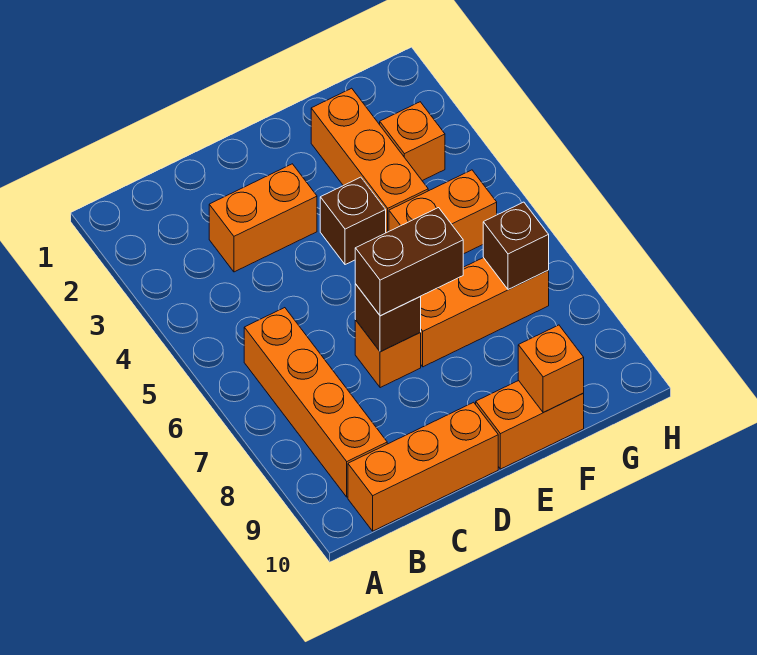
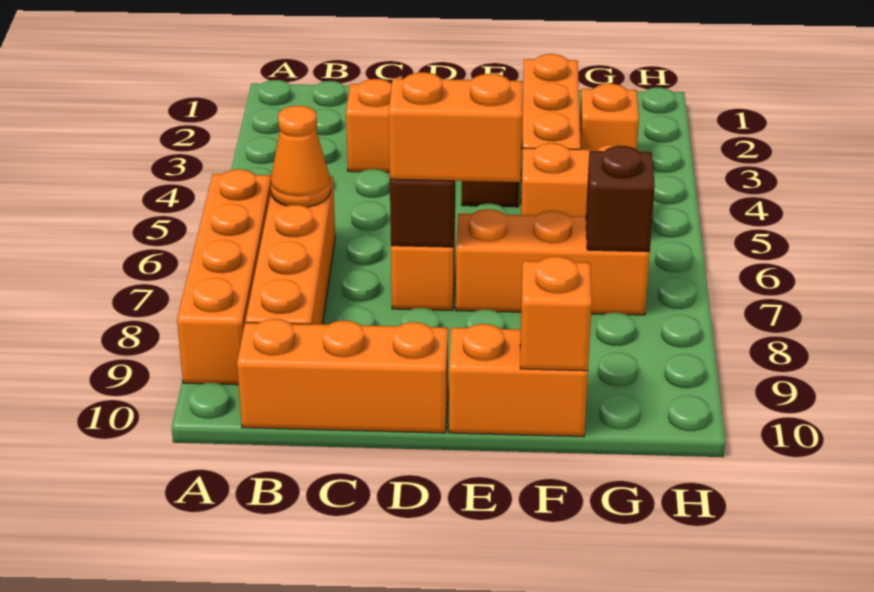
none -> orange 1x4 brick [177,169,271,385]
none -> orange 1x1 cone [270,106,331,207]
brown 1x2 brick [355,208,463,316] -> orange 1x2 brick [389,72,523,182]

